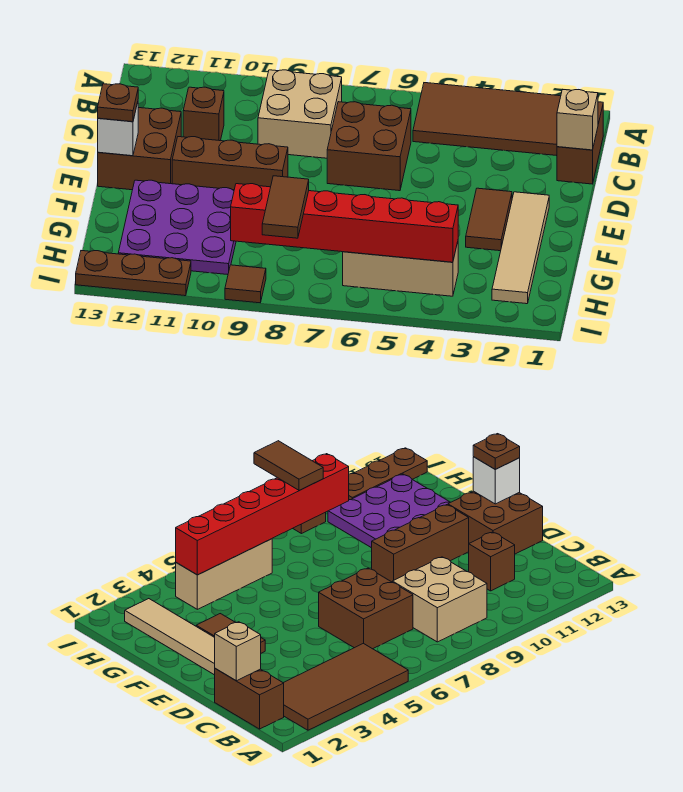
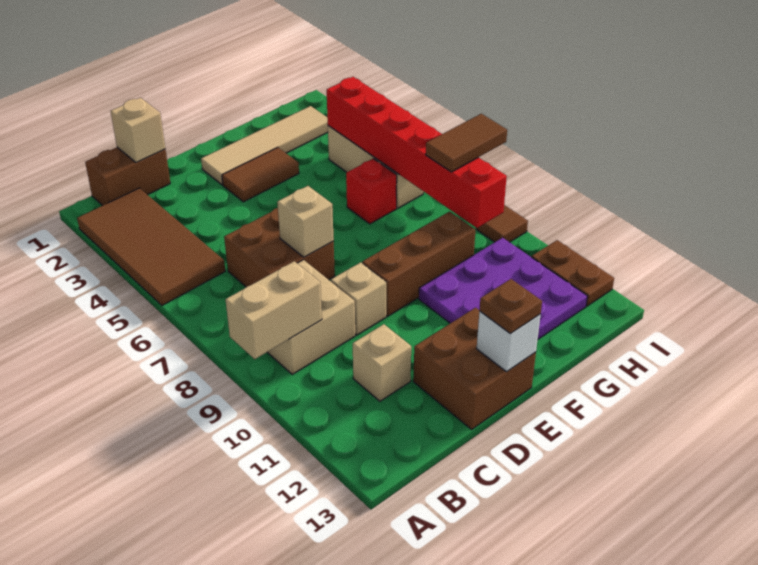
none -> tan 1x2 brick [226,261,322,359]
brown 1x1 brick [183,87,224,141] -> tan 1x1 brick [353,324,411,401]
none -> tan 1x1 brick [277,186,334,257]
none -> tan 1x1 brick [331,262,386,335]
brown 1x3 brick [172,137,288,190] -> brown 1x3 brick turned to [362,212,475,316]
none -> red 1x1 brick [346,159,397,224]
brown 1x3 plate [76,251,191,296] -> brown 1x2 plate [532,240,614,306]

